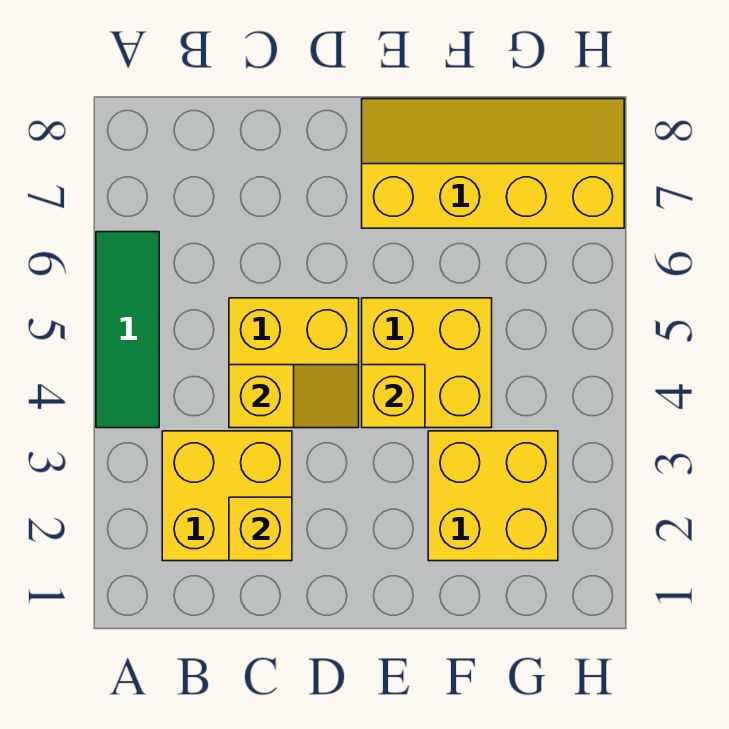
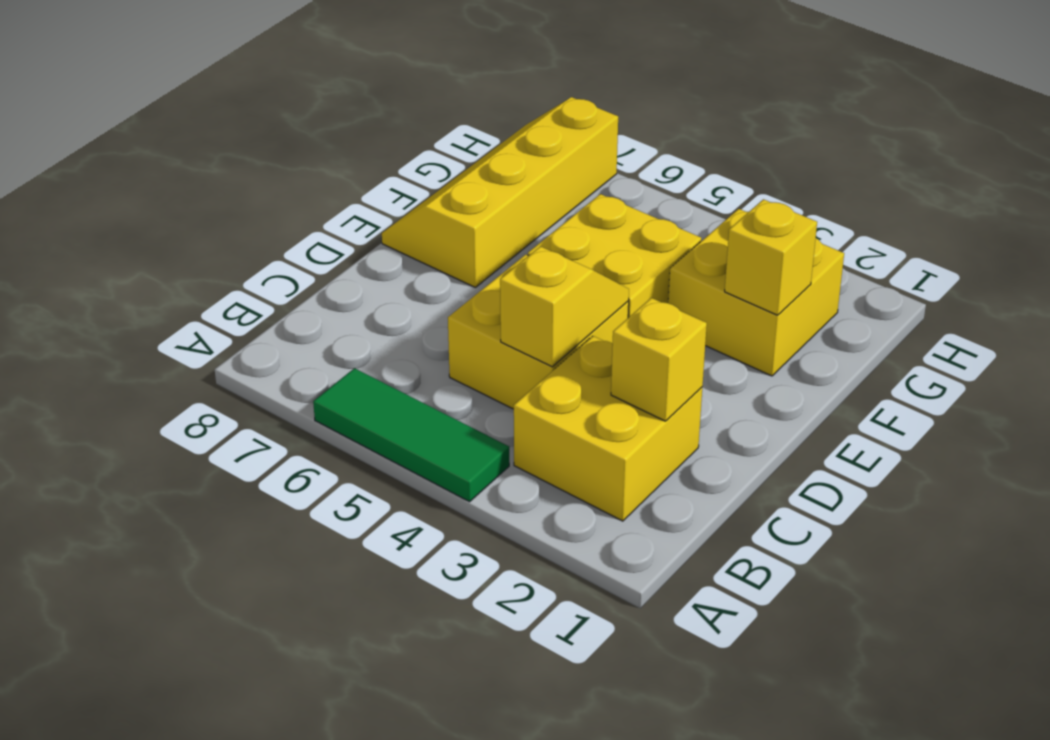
yellow 1x1 brick [362,365,425,428] -> yellow 1x1 brick moved to [725,199,817,315]

